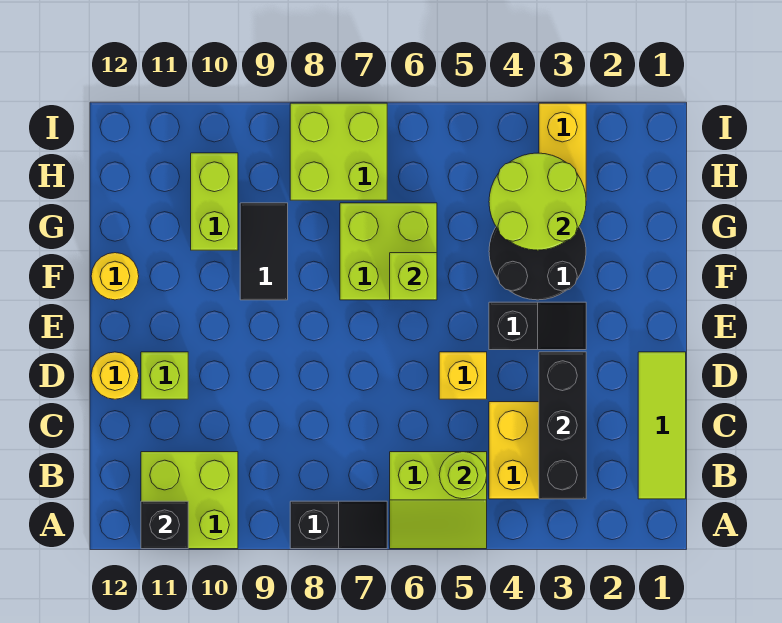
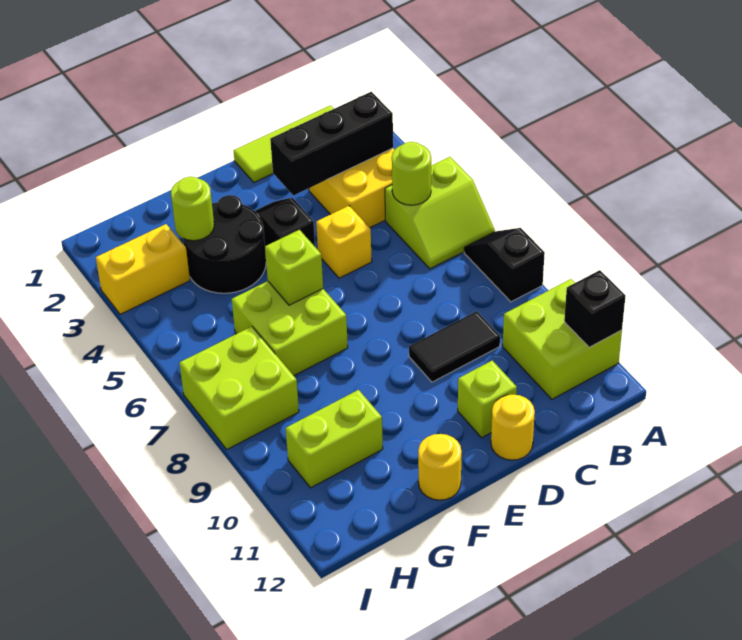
lime 2x2 slope [390,452,487,549] -> lime 2x2 slope turned to [385,157,495,269]
black 1x2 tile [240,203,288,300] -> black 1x2 tile moved to [409,311,500,382]
lime 2x2 round brick [489,153,586,250] -> lime 1x1 round brick [171,177,214,241]

